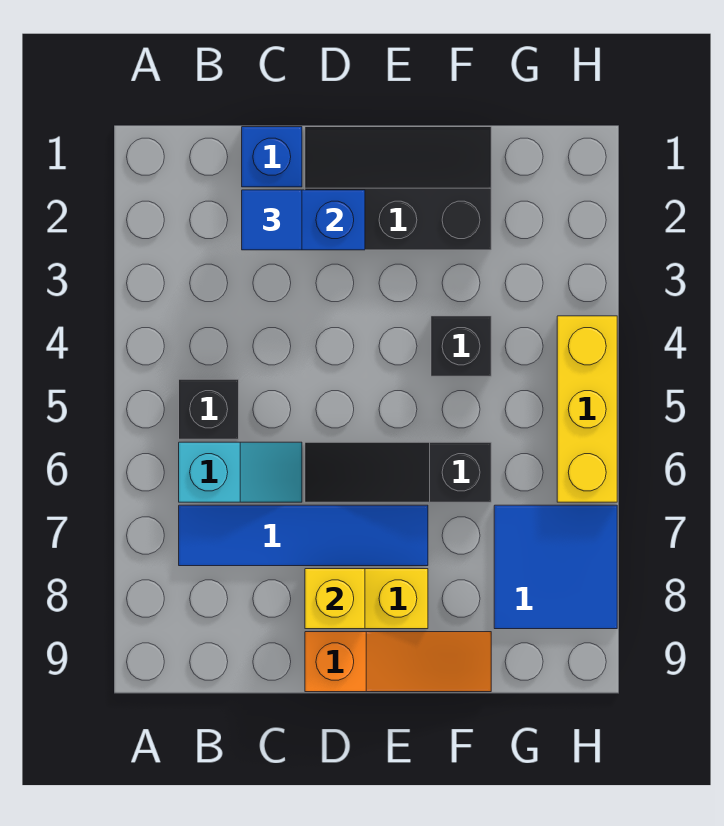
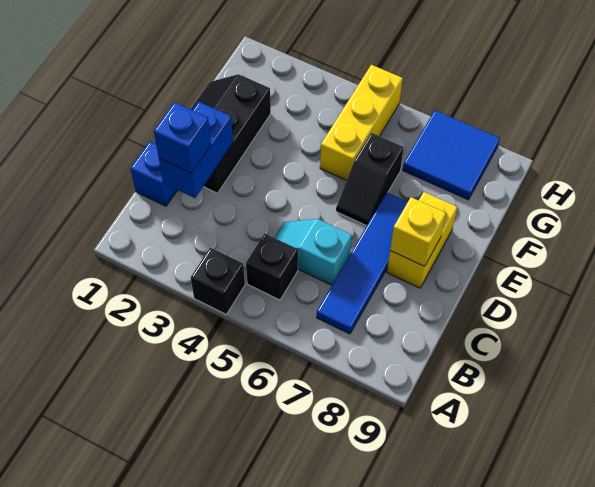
cyan 1x2 slope [179,442,302,502] -> cyan 1x2 slope turned to [274,219,352,285]
blue 1x1 tile [242,190,302,250] -> blue 1x1 brick [154,102,211,173]
black 1x3 slope [305,442,491,502] -> black 1x2 slope [336,133,404,226]
orange 1x3 slope [305,632,491,692] -> none
black 1x1 brick [431,316,491,376] -> black 1x1 brick moved to [191,248,245,314]
yellow 1x3 brick [557,316,617,502] -> yellow 1x3 brick turned to [320,65,403,180]

